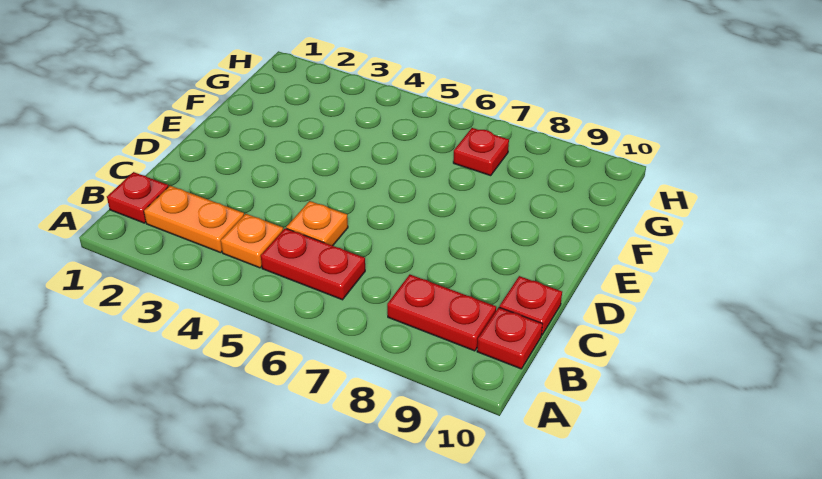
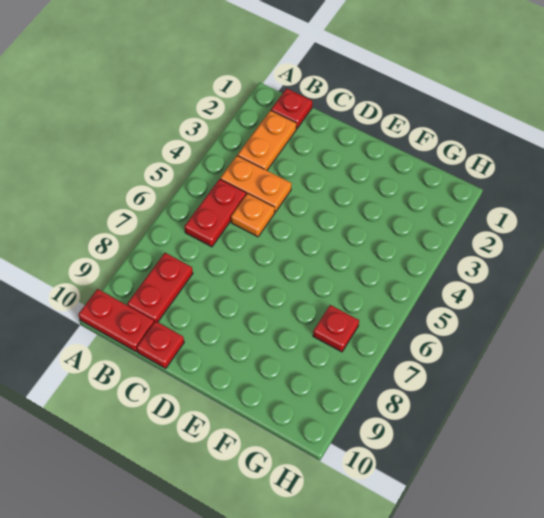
orange 1x1 plate [221,214,283,268] -> orange 1x2 plate [220,156,292,212]
red 1x1 plate [477,307,542,369] -> red 1x2 plate [78,289,154,352]

